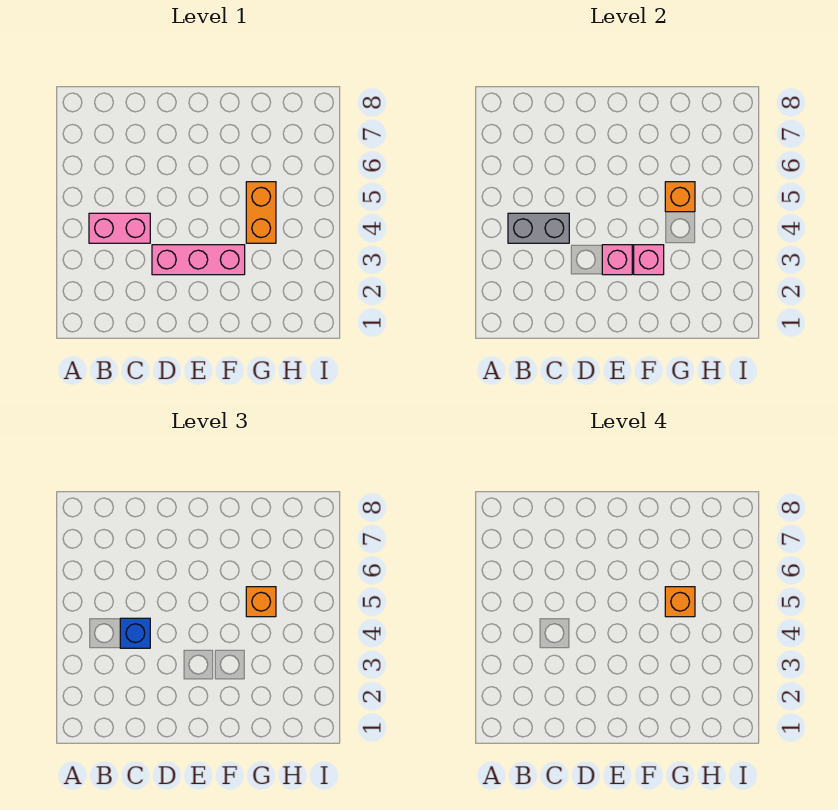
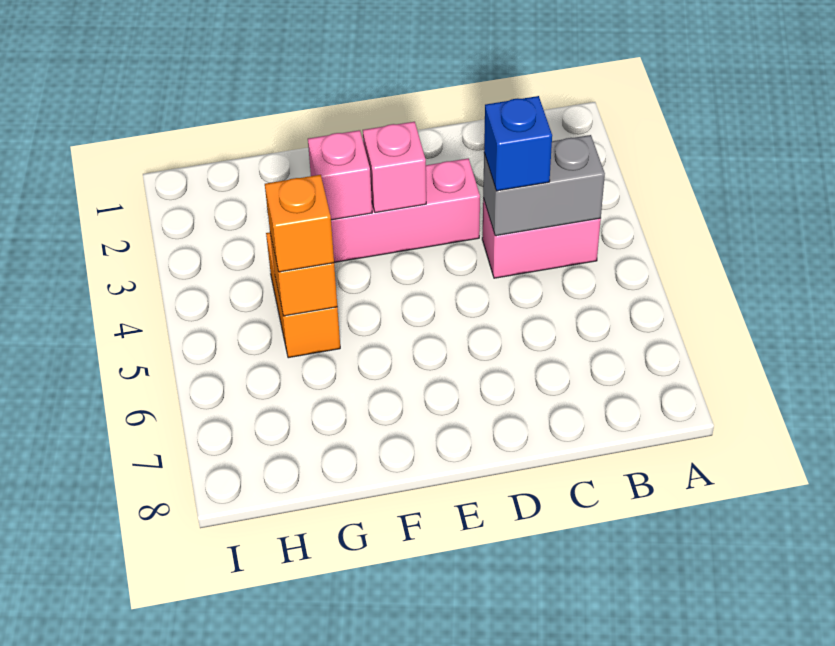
orange 1x1 brick [665,587,695,617] -> none

